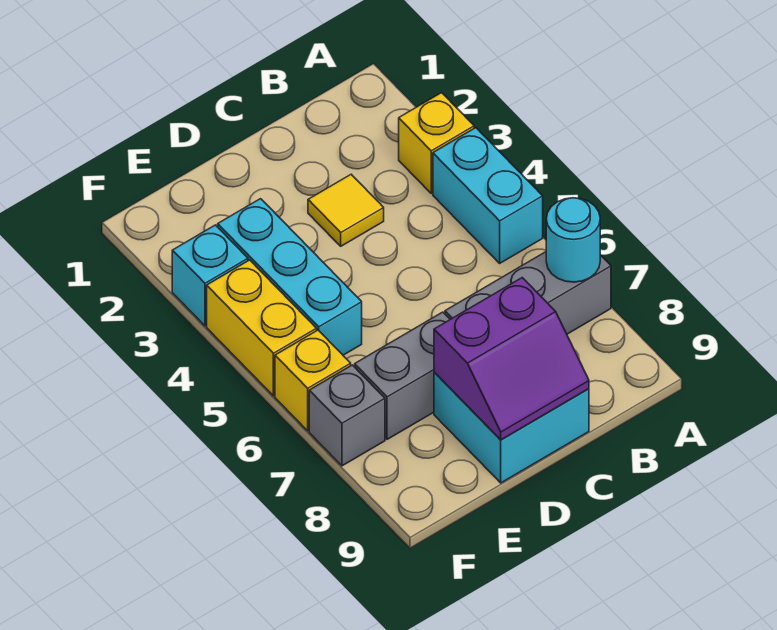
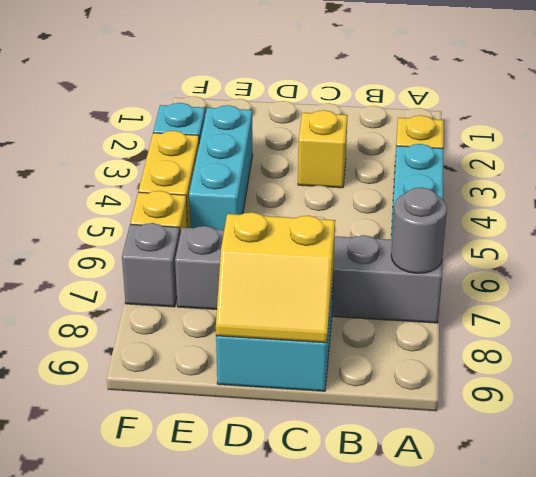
cyan 1x1 round brick [546,198,600,282] -> grey 1x1 round brick [391,187,447,273]
yellow 1x1 tile [308,174,384,246] -> yellow 1x1 brick [298,110,348,188]
purple 2x2 slope [434,278,589,440] -> yellow 2x2 slope [216,212,335,343]

